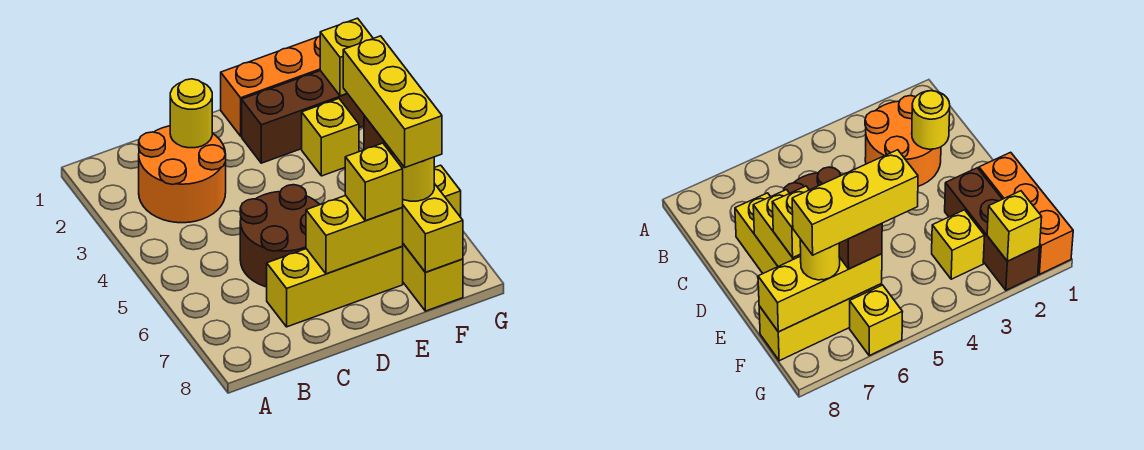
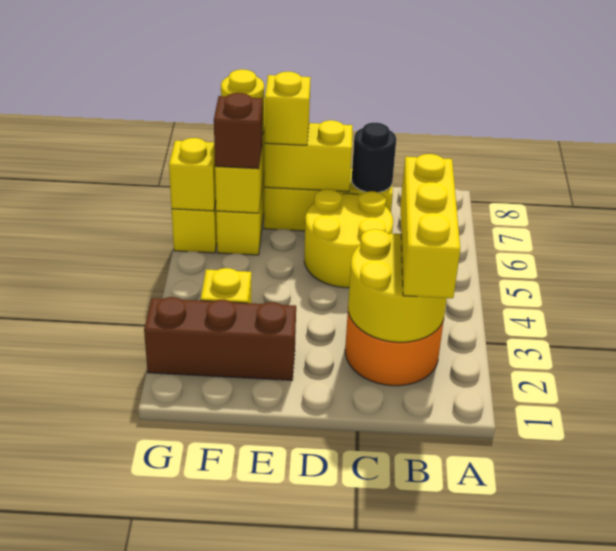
yellow 1x1 round brick [170,79,212,148] -> yellow 2x2 round brick [348,229,447,342]
brown 2x2 round brick [240,185,320,287] -> yellow 2x2 round brick [304,189,393,288]
none -> black 1x1 round brick [352,123,396,192]
orange 1x3 brick [221,36,320,136] -> none
yellow 1x3 brick [343,36,442,167] -> yellow 1x3 brick moved to [401,154,460,298]
yellow 1x1 brick [320,18,373,96] -> yellow 1x1 brick moved to [169,138,216,211]

